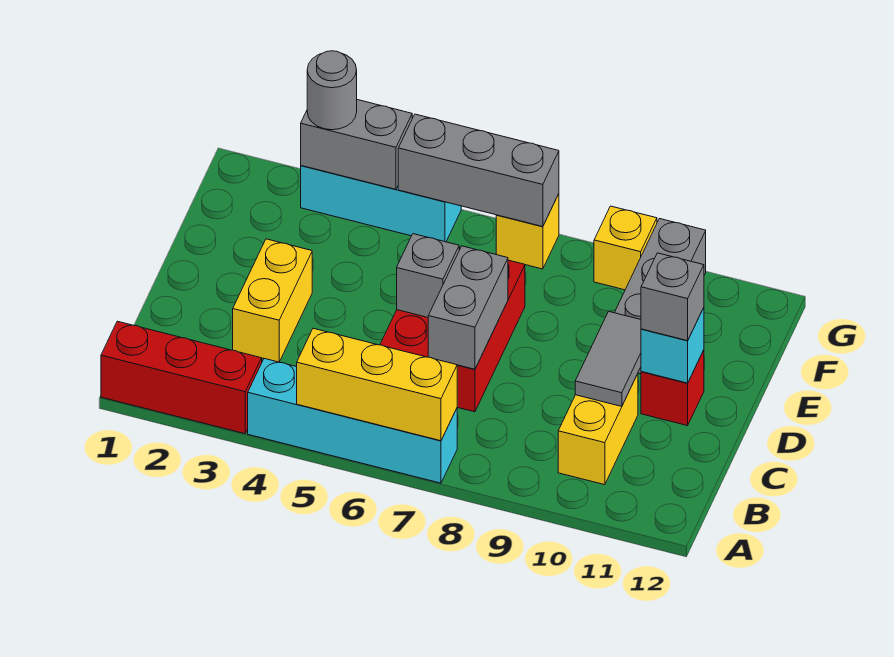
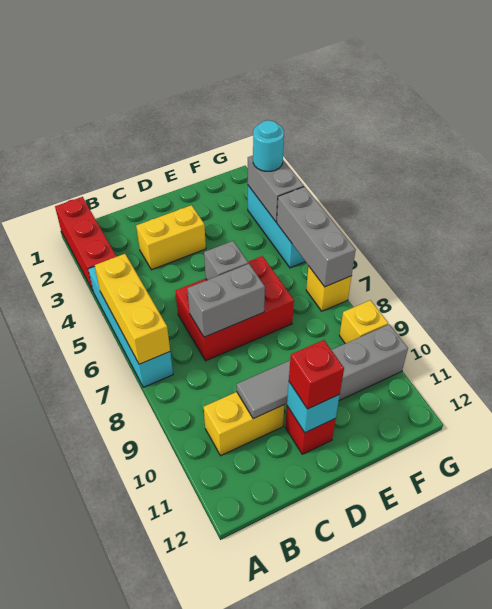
grey 1x1 brick [641,253,704,341] -> red 1x1 brick [289,340,344,409]
grey 1x1 round brick [307,51,357,130] -> cyan 1x1 round brick [253,120,284,171]

